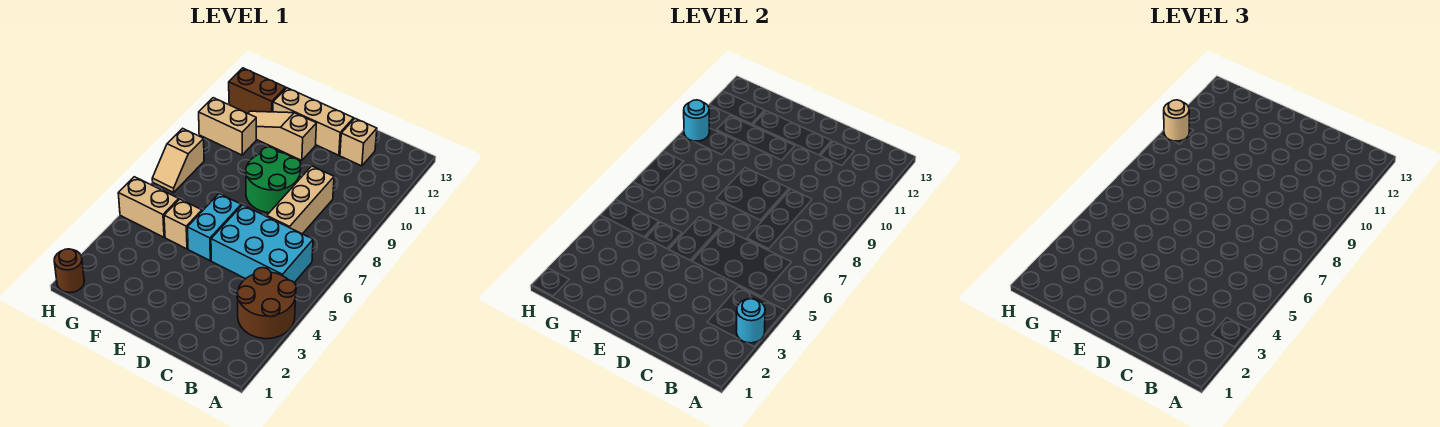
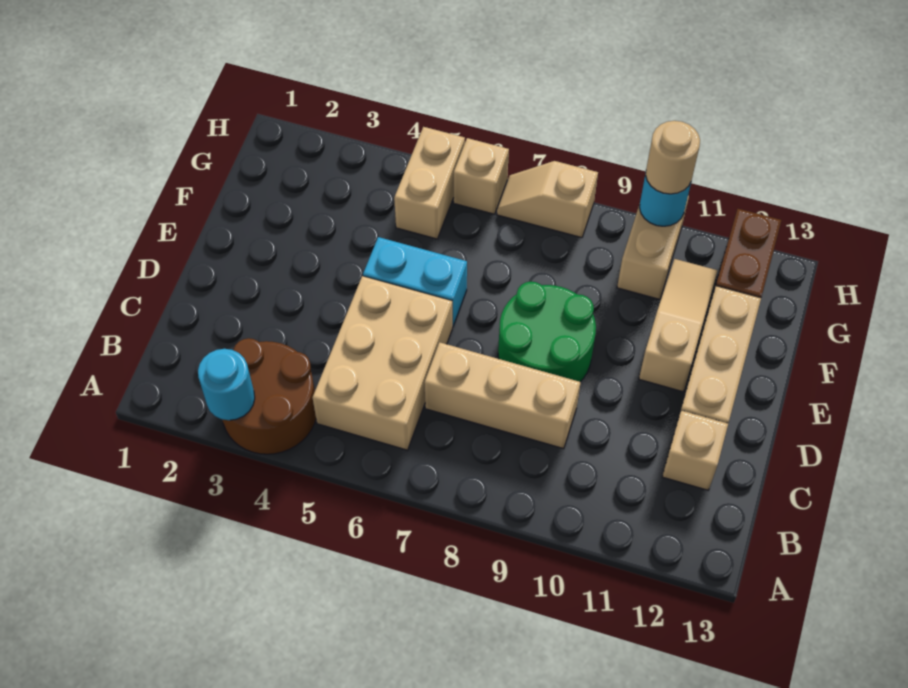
cyan 2x3 brick [211,205,313,283] -> tan 2x3 brick [313,276,452,450]
tan 1x1 brick [164,199,202,249] -> tan 1x1 brick moved to [454,138,509,214]
brown 1x1 round brick [54,249,84,293] -> none

